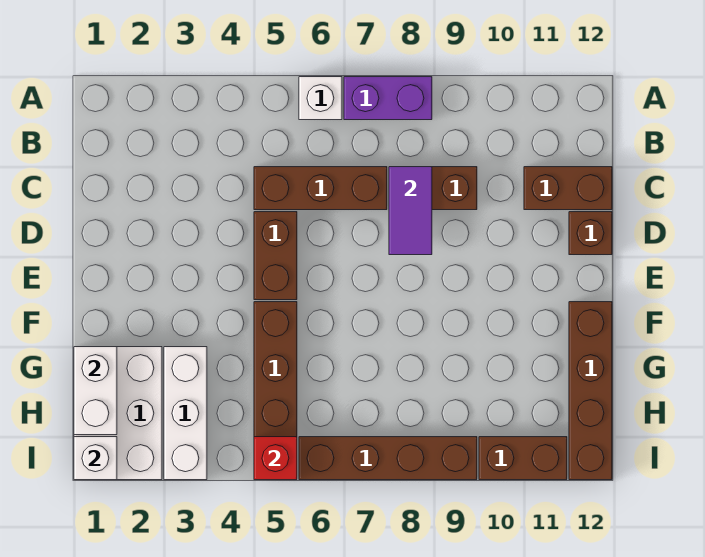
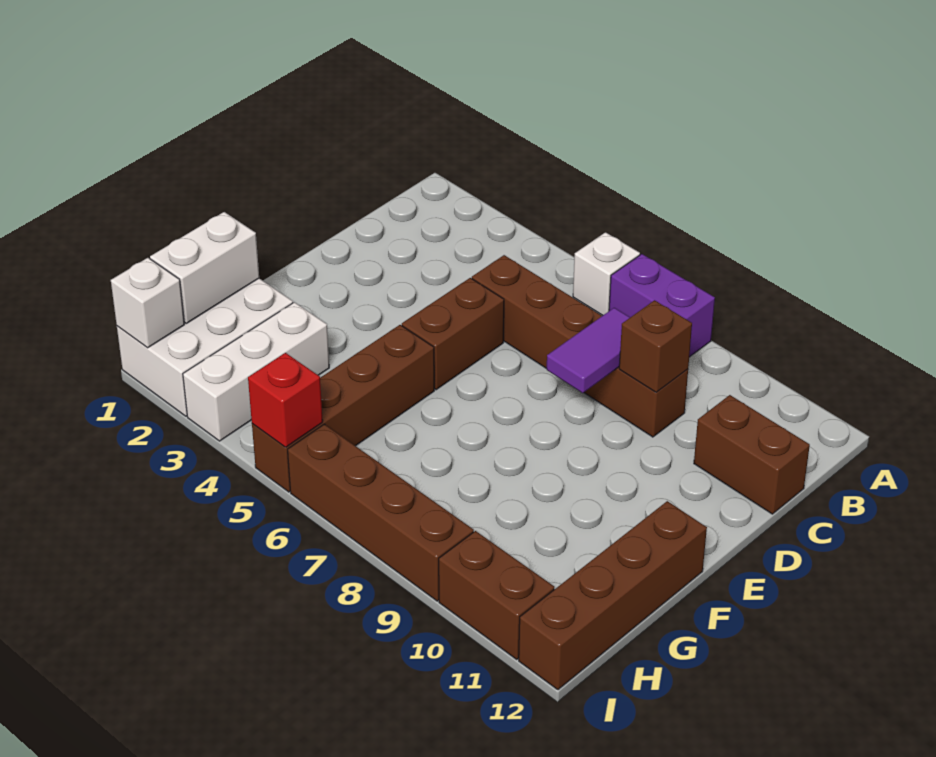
brown 1x1 brick [569,212,612,255] -> brown 1x1 brick moved to [619,300,692,392]

